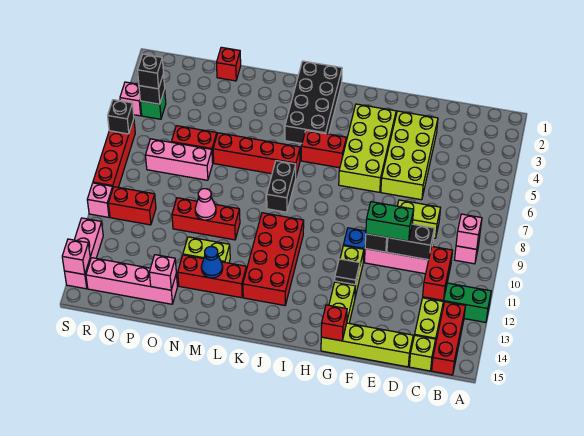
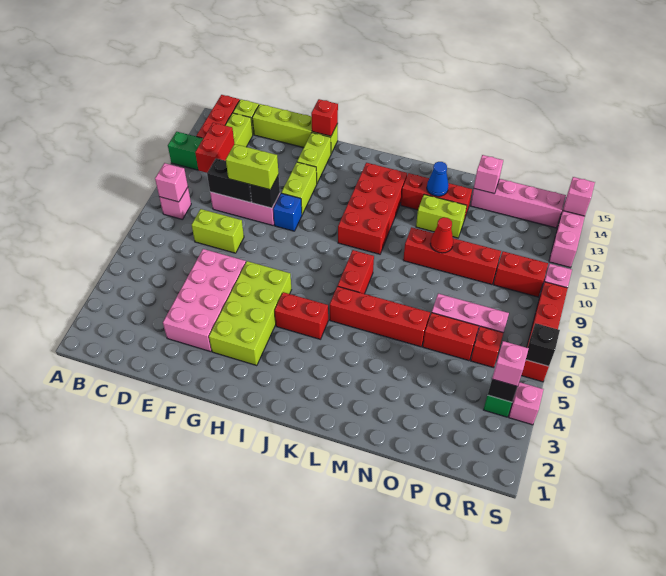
lime 2x4 brick [381,111,438,200] -> pink 2x4 brick [163,249,246,352]
green 1x2 brick [366,202,414,241] -> lime 1x2 brick [226,144,279,190]
black 1x1 tile [335,259,360,285] -> none
black 2x4 brick [285,61,342,144] -> none
black 1x2 brick [267,161,296,212] -> red 1x2 brick [338,250,374,294]
red 1x3 brick [172,198,240,240] -> red 1x4 brick [403,227,501,285]
pink 1x1 cone [195,189,216,220] -> red 1x1 cone [430,217,453,253]
red 1x1 brick [216,47,241,81] -> red 1x1 brick moved to [471,326,503,368]
black 1x1 brick [138,54,163,89] -> pink 1x1 brick [492,341,529,386]

